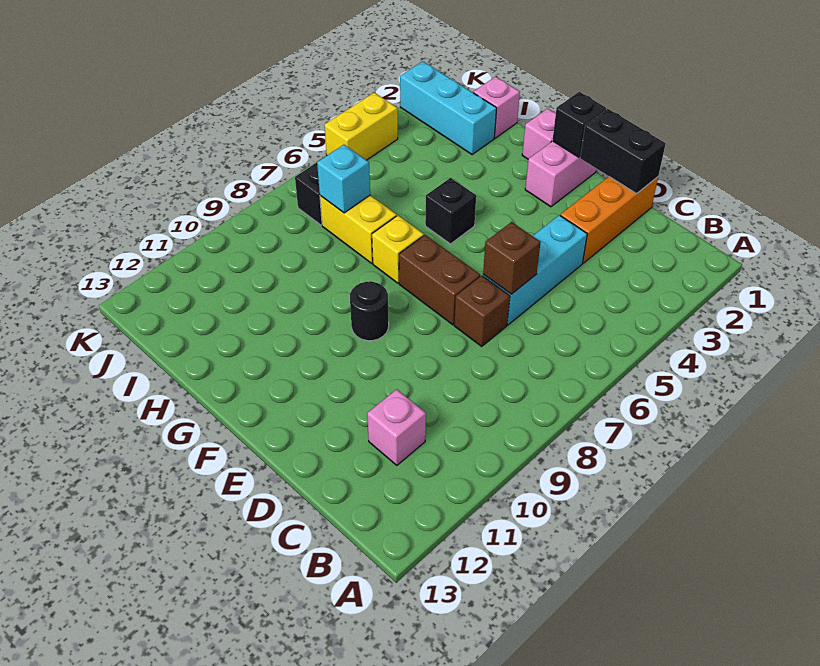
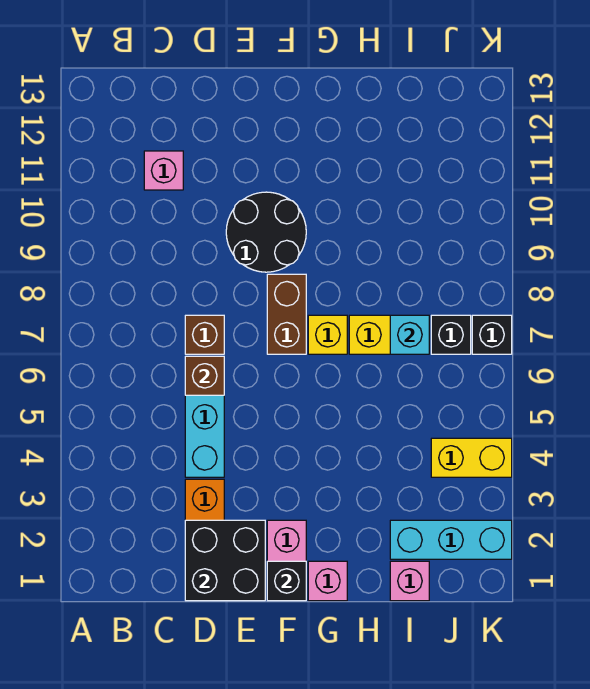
black 1x2 brick [580,109,666,194] -> black 2x2 brick [185,520,265,601]
brown 1x2 brick [399,235,480,325] -> brown 1x2 brick turned to [267,274,306,354]
black 1x1 round brick [350,281,389,341] -> black 2x2 round brick [226,192,306,272]
black 1x1 brick [425,178,476,244] -> black 1x1 brick moved to [472,315,512,354]
yellow 1x2 brick [324,92,398,160] -> yellow 1x2 brick turned to [431,438,512,477]

